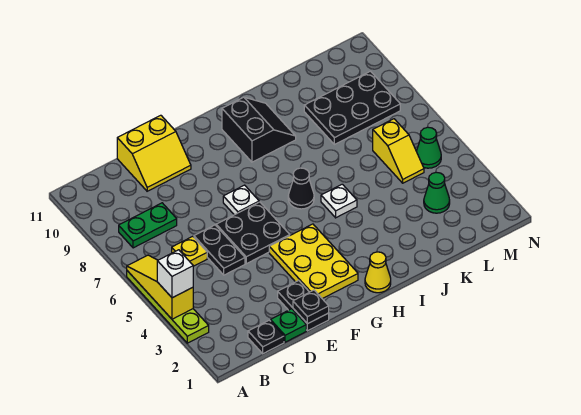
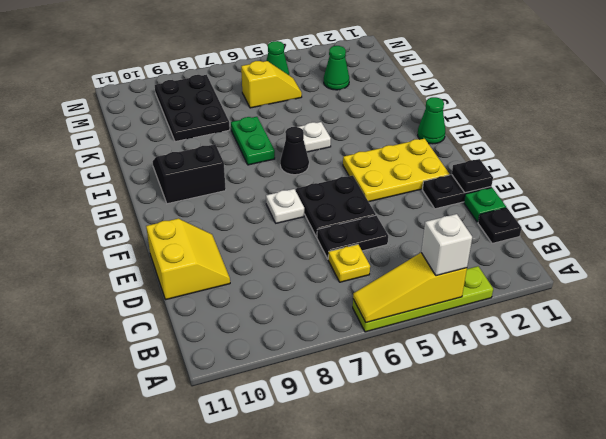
green 1x2 plate [119,203,177,248] -> green 1x2 plate moved to [231,117,275,165]
yellow 1x1 cone [365,252,391,293] -> green 1x1 cone [418,97,445,144]

